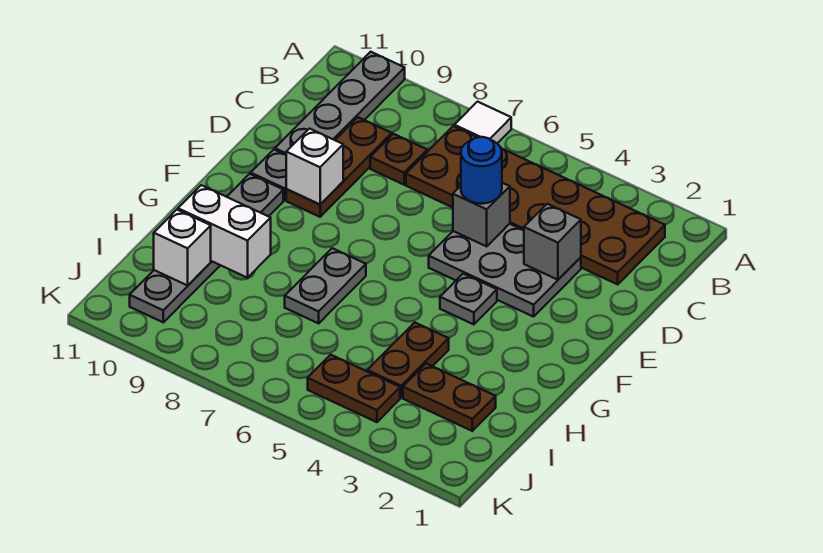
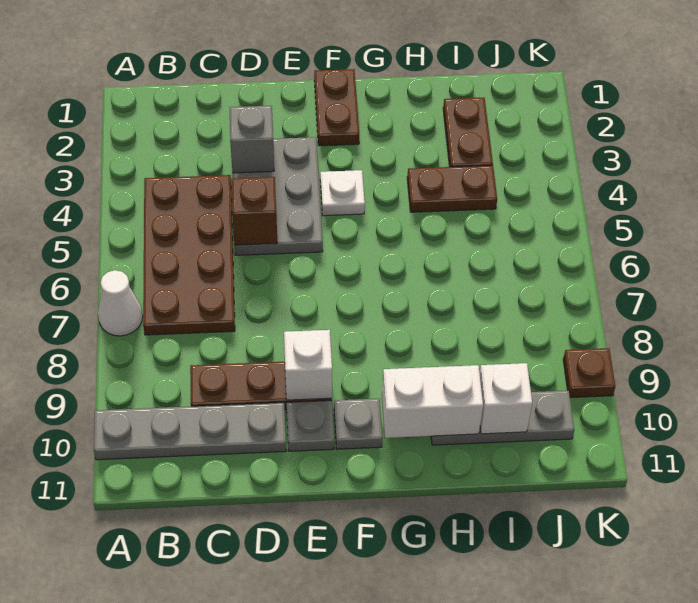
white 1x1 tile [454,102,511,143] -> white 1x1 cone [98,270,143,336]
brown 2x6 plate [406,126,665,284] -> brown 2x4 plate [143,175,235,335]
brown 1x1 plate [370,134,427,185] -> brown 1x1 plate moved to [563,348,615,398]
grey 1x1 brick [453,183,510,246] -> brown 1x1 brick [231,177,277,245]
blue 1x1 round brick [461,137,502,204] -> none
grey 1x1 plate [440,274,497,324] -> white 1x1 plate [320,170,365,216]
grey 1x2 plate [285,248,366,323] -> none
white 1x2 brick [178,185,271,278] -> white 1x2 brick turned to [382,365,483,438]
brown 1x2 plate [308,355,400,422] -> brown 1x2 plate moved to [314,69,359,146]

